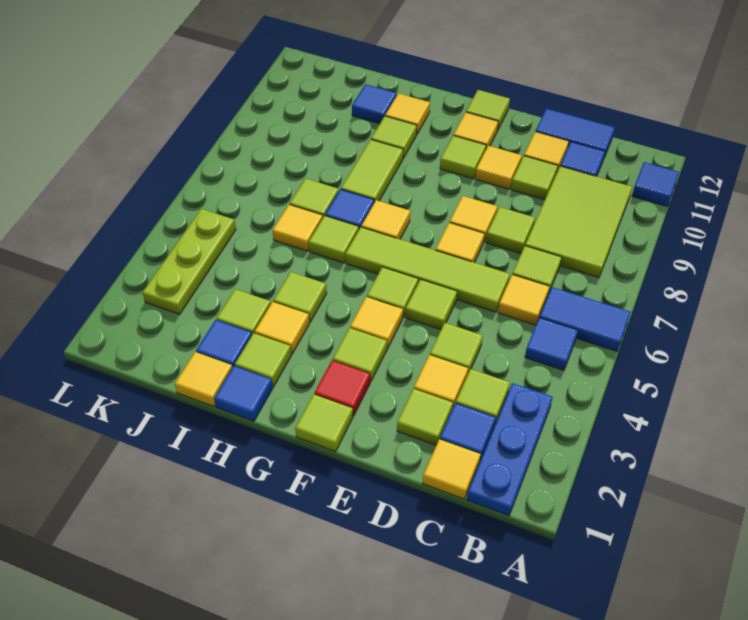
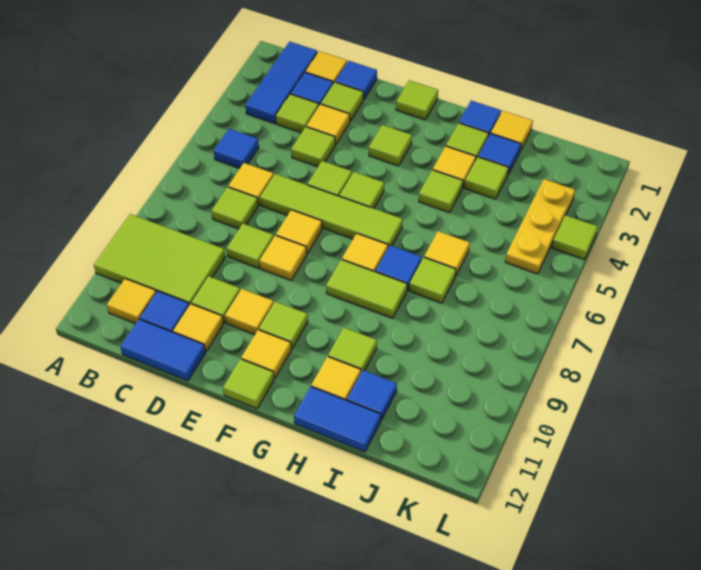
blue 1x2 tile [539,287,631,351] -> blue 1x2 tile moved to [294,387,381,452]
blue 1x1 tile [632,162,679,206] -> blue 1x1 tile moved to [335,61,377,99]
blue 1x3 plate [467,383,553,516] -> blue 1x3 tile [245,42,317,123]
lime 2x3 tile [525,166,632,278] -> lime 2x3 tile turned to [94,214,225,305]
red 1x1 tile [314,360,370,416] -> none
yellow 1x1 tile [350,297,403,349] -> yellow 1x1 tile moved to [107,279,156,324]
lime 1x1 tile [309,216,359,263] -> lime 1x1 tile moved to [552,215,598,260]
lime 1x2 tile [341,140,403,202] -> lime 1x2 tile turned to [326,260,407,318]
lime 1x3 plate [143,209,236,314] -> yellow 1x3 plate [505,179,575,274]

